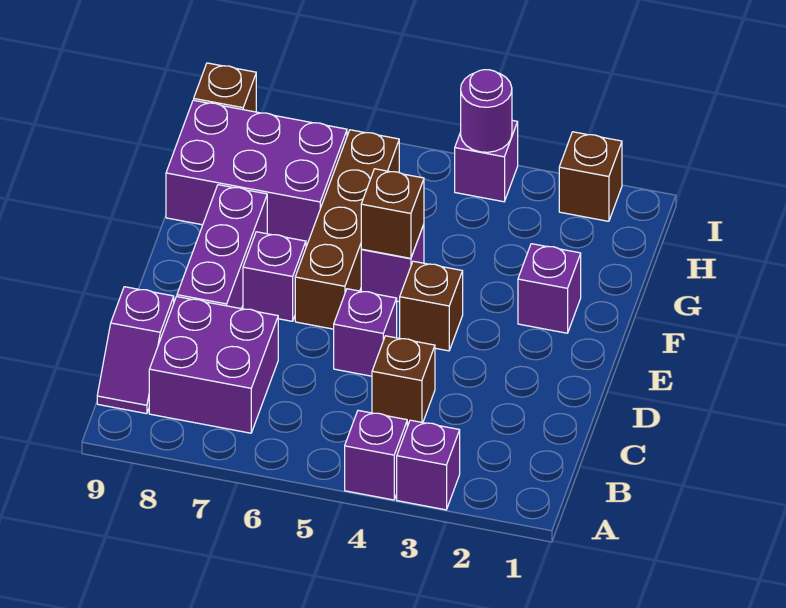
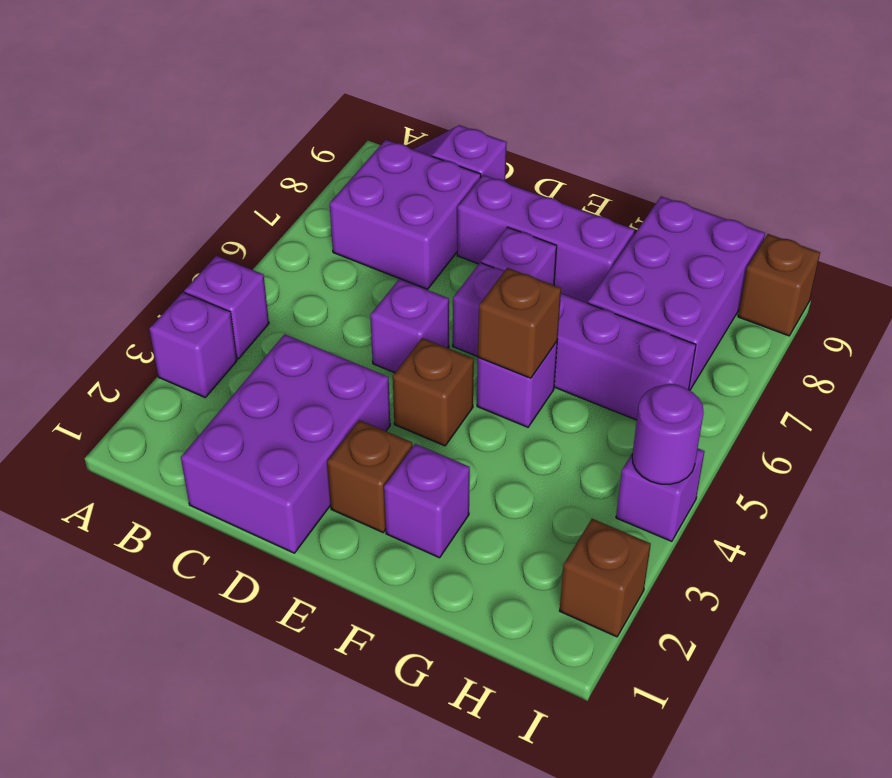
none -> purple 2x3 brick [181,334,390,553]
brown 1x1 brick [372,336,435,423] -> brown 1x1 brick moved to [327,420,413,532]
brown 1x4 brick [295,130,399,329] -> purple 1x4 brick [453,263,696,420]

